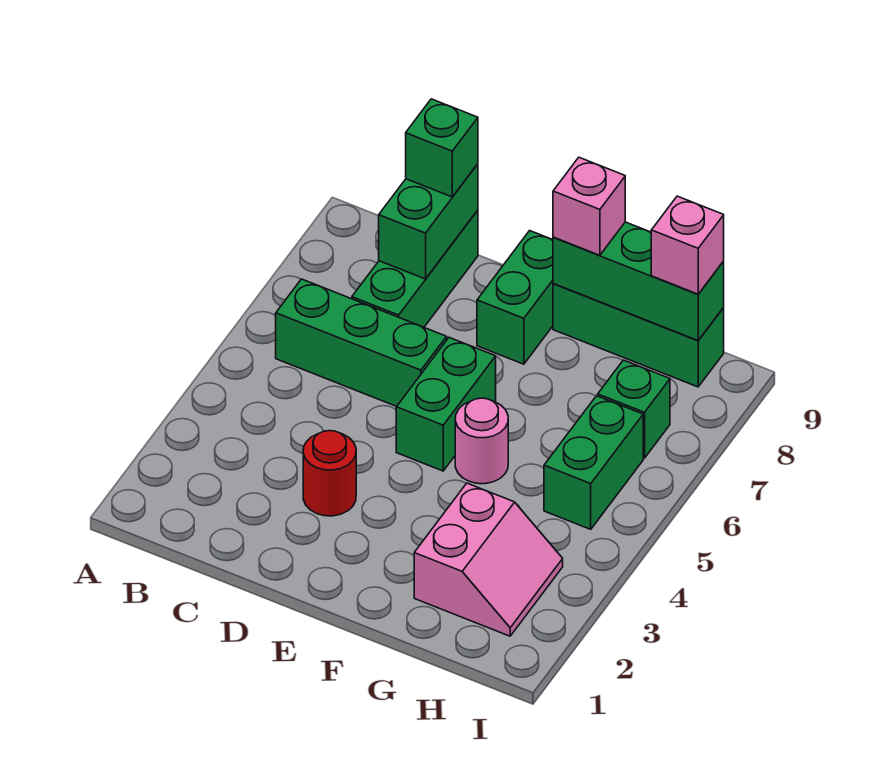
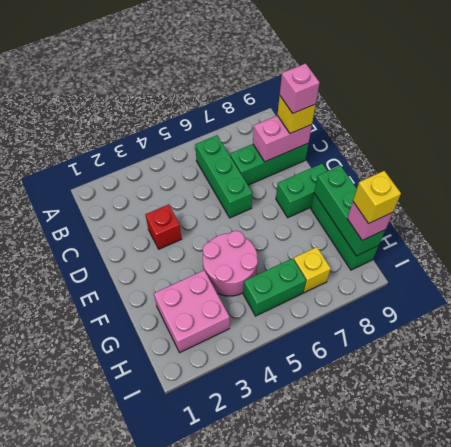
green 1x2 brick [379,164,478,279] -> pink 1x2 brick [253,116,312,162]
green 1x1 brick [406,99,478,197] -> yellow 1x1 brick [277,96,316,133]
red 1x1 round brick [303,431,356,516] -> red 1x1 brick [145,204,181,249]
green 1x2 brick [396,338,496,471] -> none
pink 1x1 round brick [455,398,508,484] -> pink 2x2 round brick [203,231,258,296]
pink 1x1 brick [553,158,625,255] -> pink 1x1 brick moved to [280,63,320,113]
pink 2x2 slope [414,483,563,636] -> pink 2x2 brick [154,270,230,352]
green 1x1 brick [598,360,670,458] -> yellow 1x1 brick [294,247,331,293]
none -> yellow 1x1 brick [353,171,401,224]

